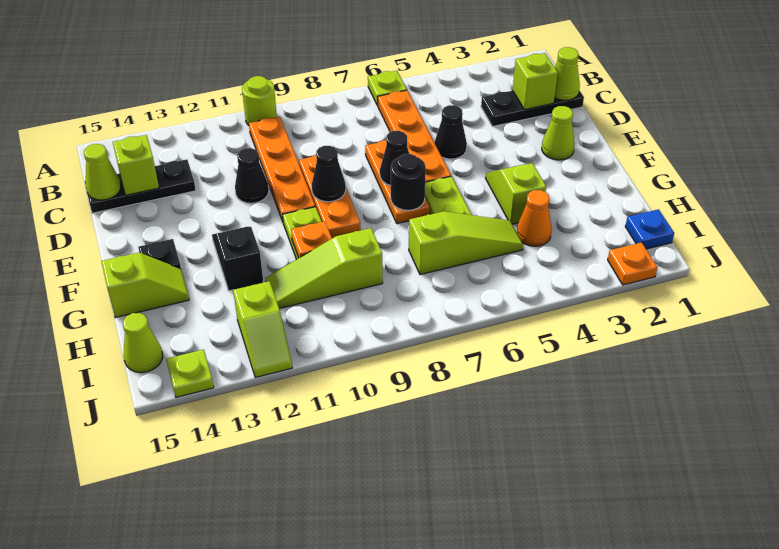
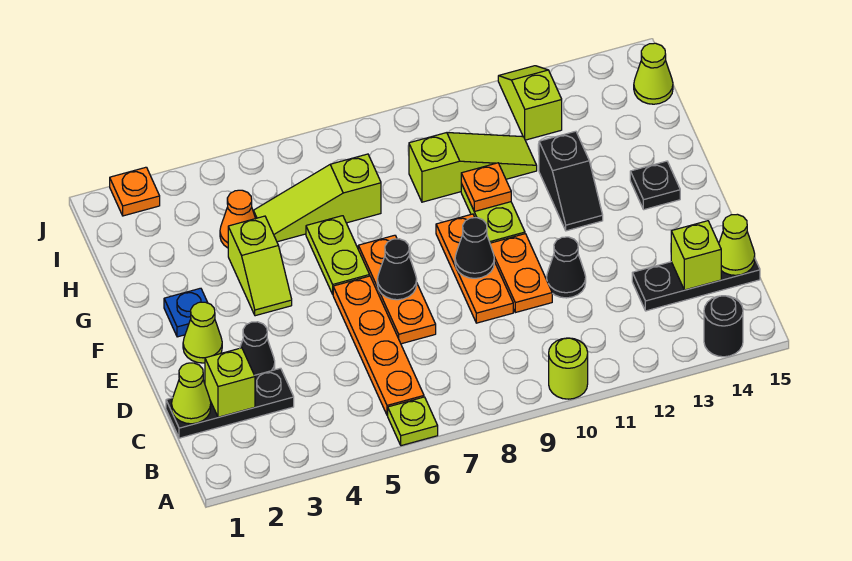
orange 1x4 plate [249,117,315,222] -> orange 1x2 plate [490,234,552,313]
black 1x1 cone [435,105,467,159] -> black 1x1 cone moved to [240,322,275,375]
black 1x1 round brick [391,154,426,210] -> black 1x1 round brick moved to [704,296,743,357]
lime 1x2 slope [101,253,189,318] -> none
blue 1x1 plate [625,209,674,249] -> blue 1x1 plate moved to [164,288,208,337]
lime 1x1 plate [166,349,214,397] -> none

